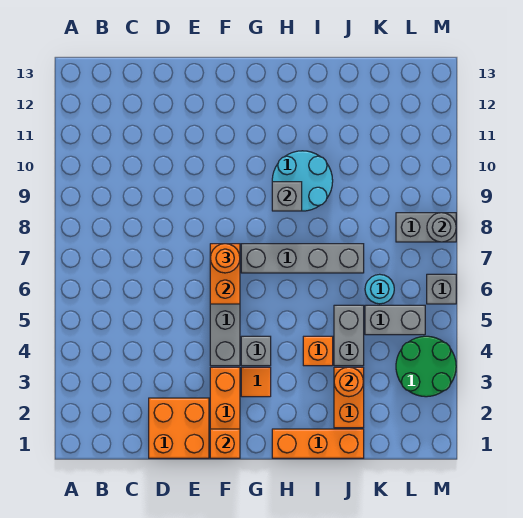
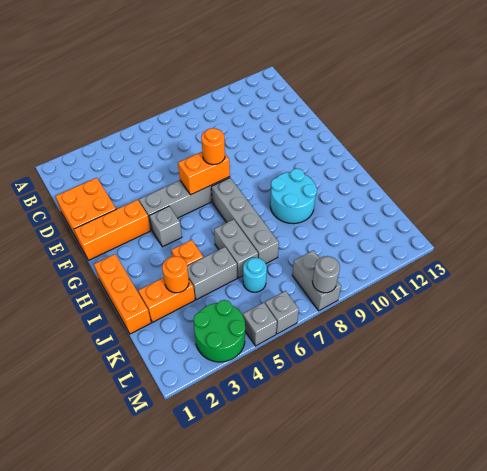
orange 1x1 brick [210,429,240,458] -> none
orange 1x1 tile [241,367,271,397] -> none
grey 1x1 brick [272,182,302,211] -> grey 1x1 brick moved to [243,303,277,346]
grey 1x2 brick [365,305,425,335] -> grey 1x2 brick moved to [214,219,258,278]

